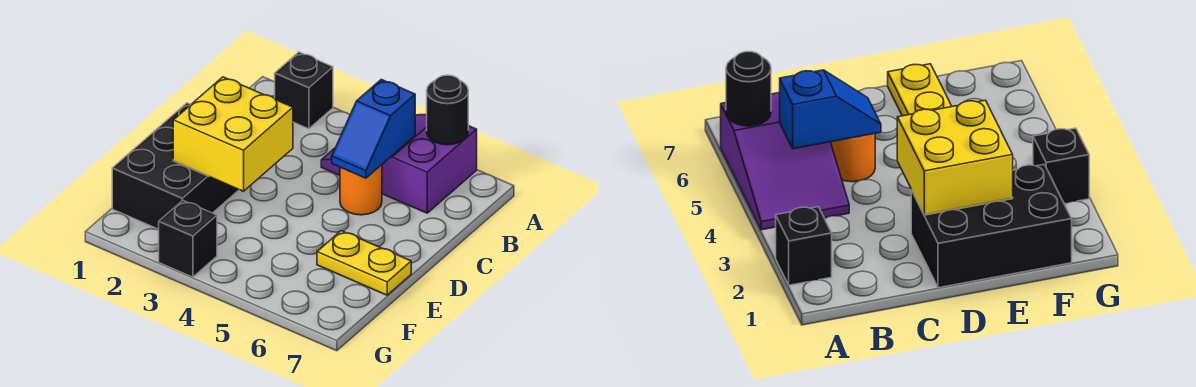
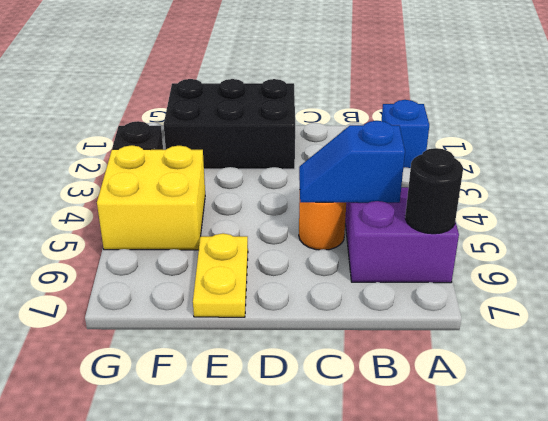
black 1x1 brick [275,52,333,129] -> blue 1x1 brick [382,100,429,168]
yellow 2x2 brick [173,77,293,191] -> yellow 2x2 brick moved to [97,145,205,250]

